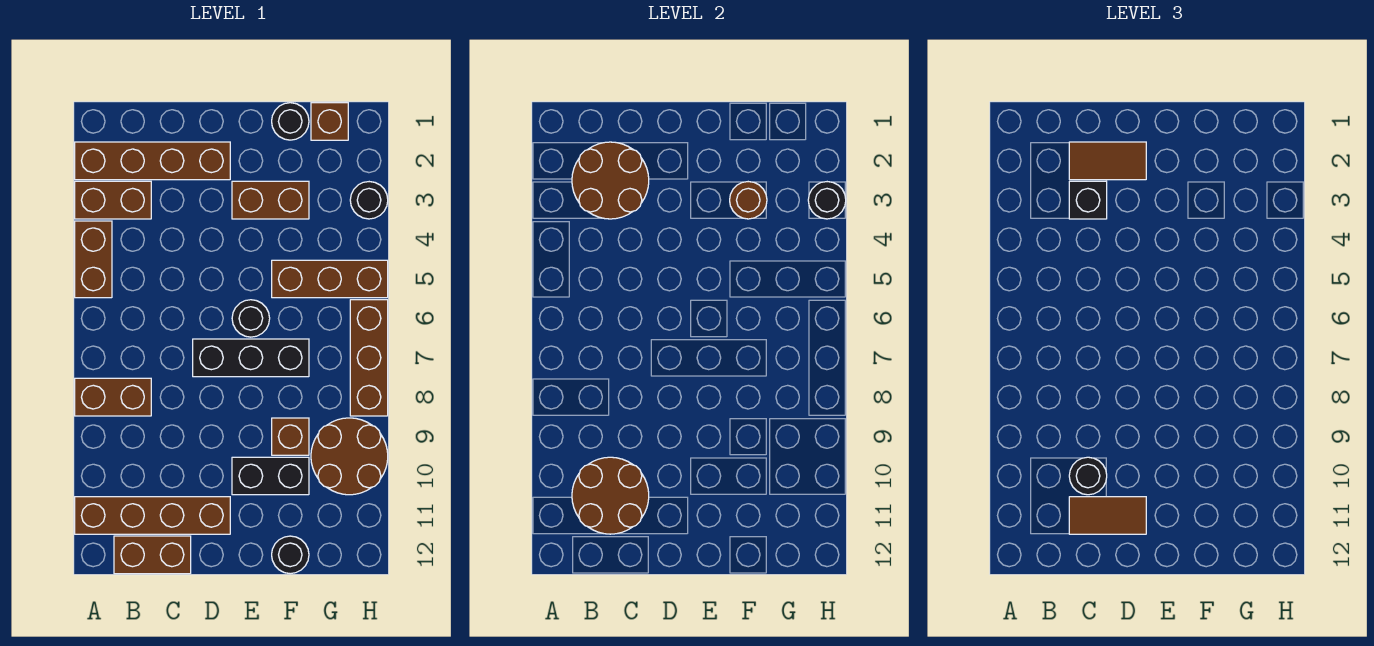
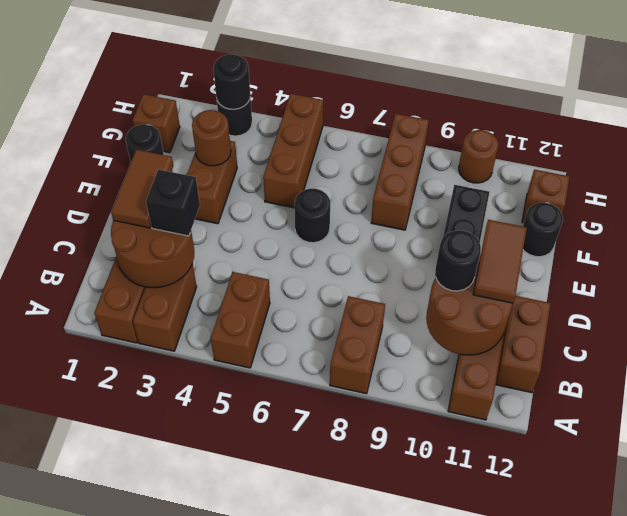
brown 1x2 brick [75,221,112,298] -> brown 1x2 brick turned to [211,272,270,368]
black 1x3 brick [193,339,309,377] -> none
brown 1x1 brick [272,418,309,455] -> brown 1x1 brick moved to [522,170,569,223]
brown 2x2 round brick [311,418,388,495] -> brown 1x1 round brick [459,130,498,183]
brown 1x3 brick [350,300,388,416] -> brown 1x3 brick turned to [371,114,429,230]

